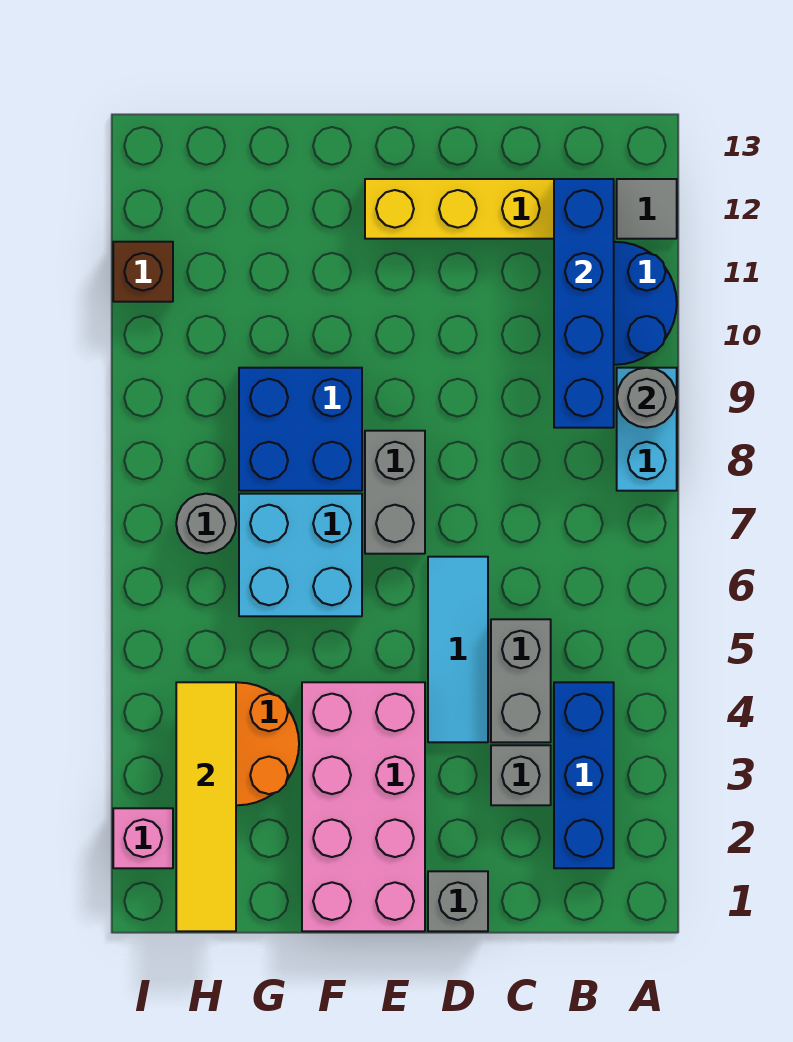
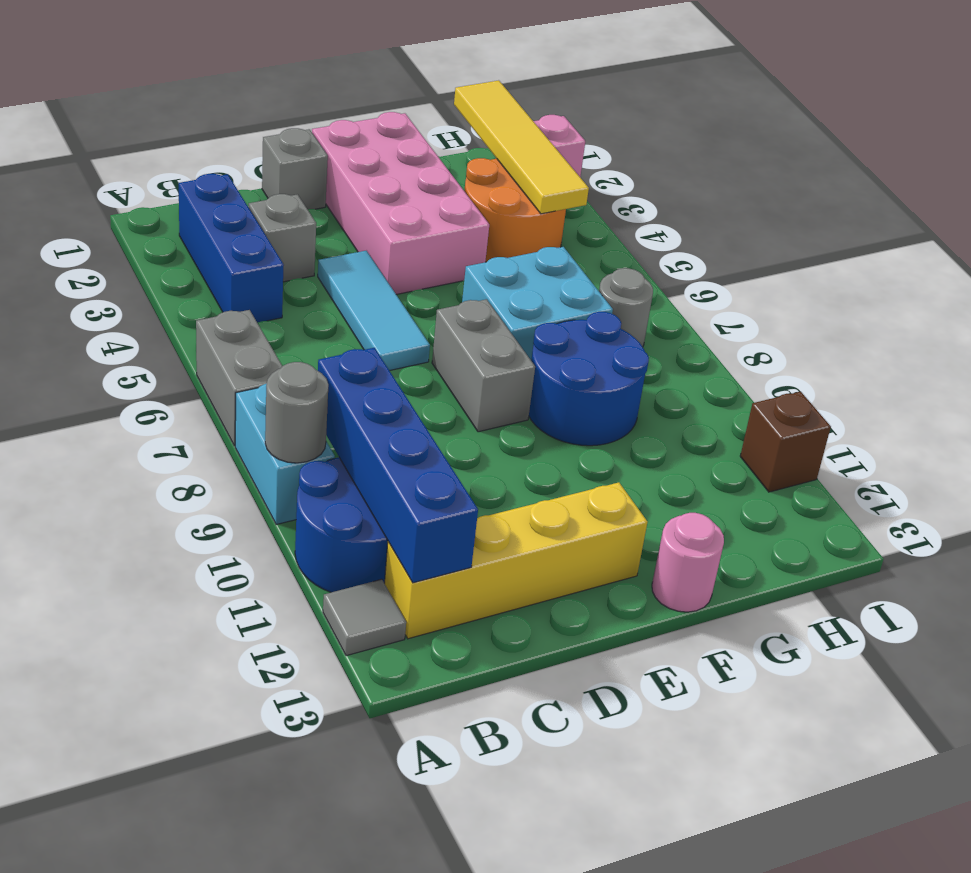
grey 1x2 brick [491,619,551,742] -> grey 1x2 brick moved to [196,310,282,446]
blue 2x2 brick [239,368,362,491] -> blue 2x2 round brick [529,312,649,446]
none -> pink 1x1 round brick [652,513,724,612]

